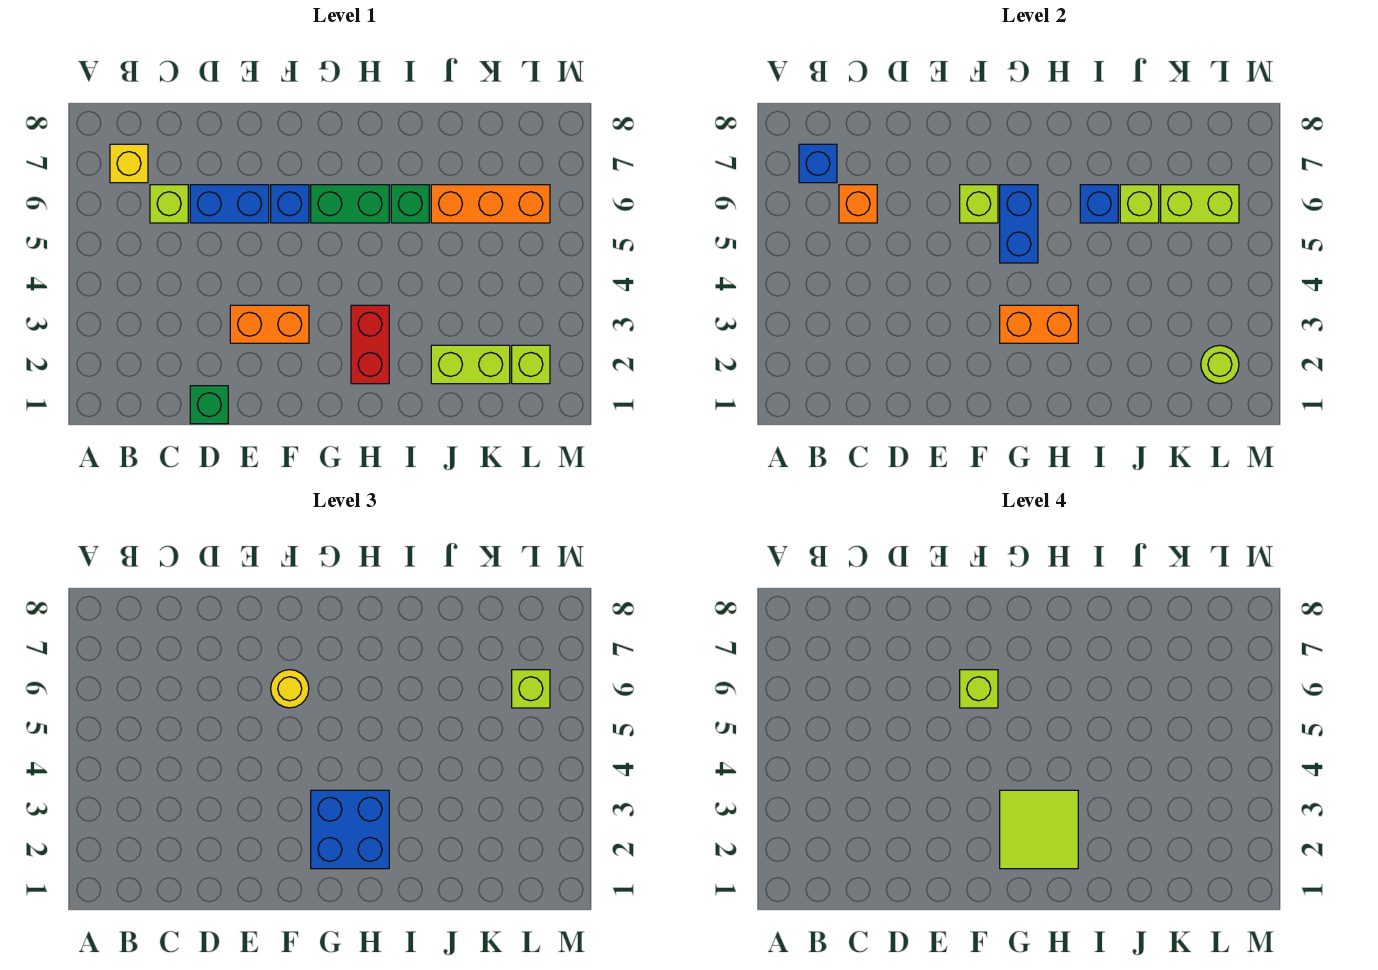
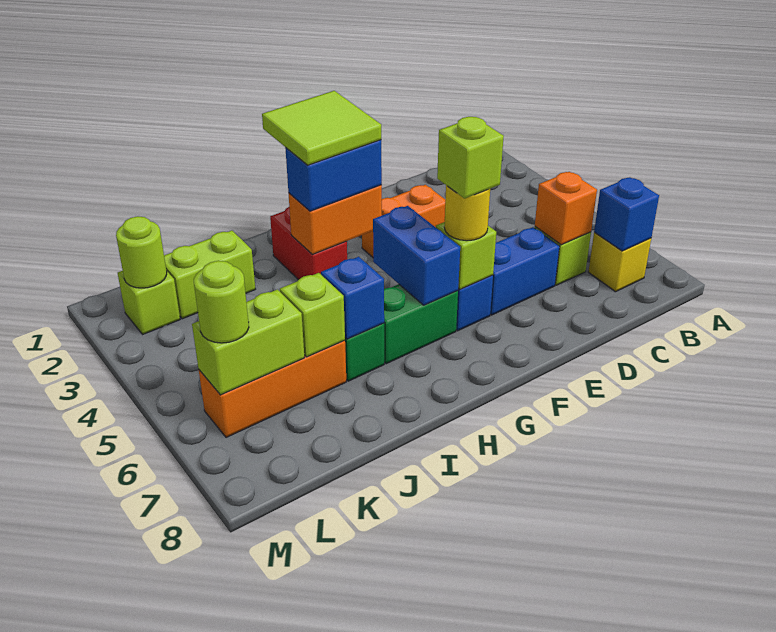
green 1x1 brick [190,386,228,424] -> none
blue 2x2 brick [311,790,389,869] -> blue 1x2 brick [285,140,382,211]
lime 1x1 brick [512,670,550,708] -> lime 1x1 round brick [194,261,249,343]

